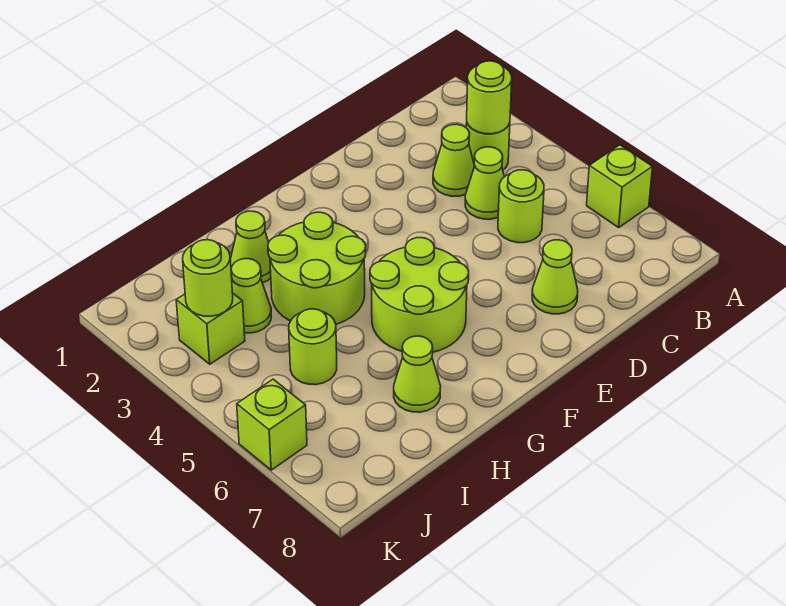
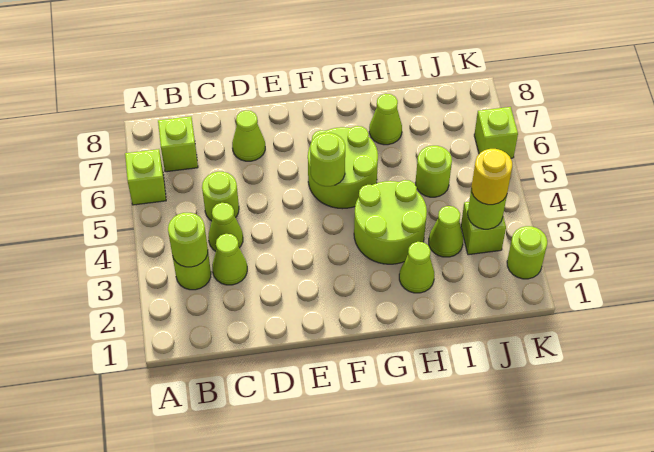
none -> lime 1x1 brick [158,117,198,172]
none -> lime 1x1 round brick [310,133,345,186]
none -> yellow 1x1 round brick [471,149,512,205]
none -> lime 1x1 round brick [507,226,547,279]

